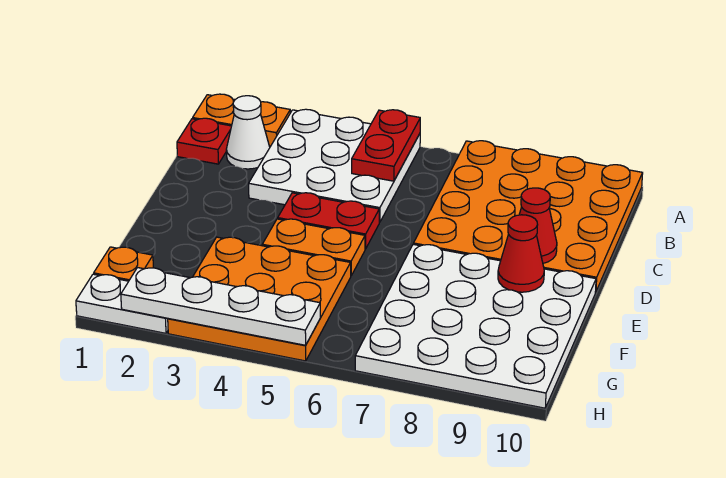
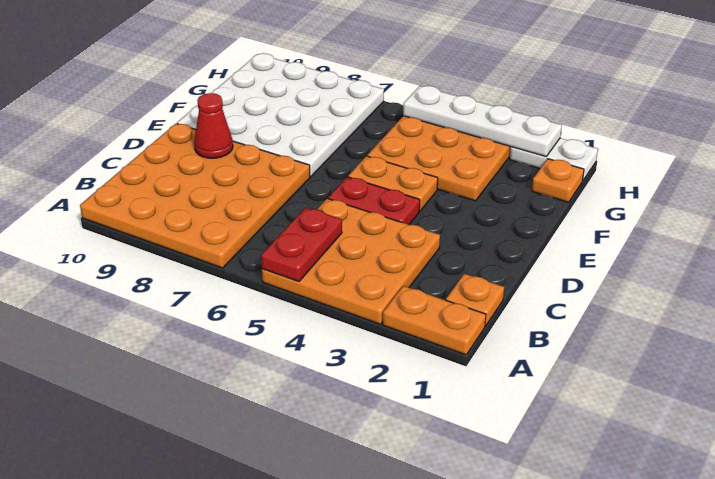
white 3x3 plate [249,109,420,222] -> orange 3x3 plate [262,199,440,324]
red 1x1 plate [177,118,231,164] -> orange 1x1 plate [446,274,504,326]
white 1x1 cone [226,96,270,169] -> none
red 1x1 cone [498,215,544,292] -> none

